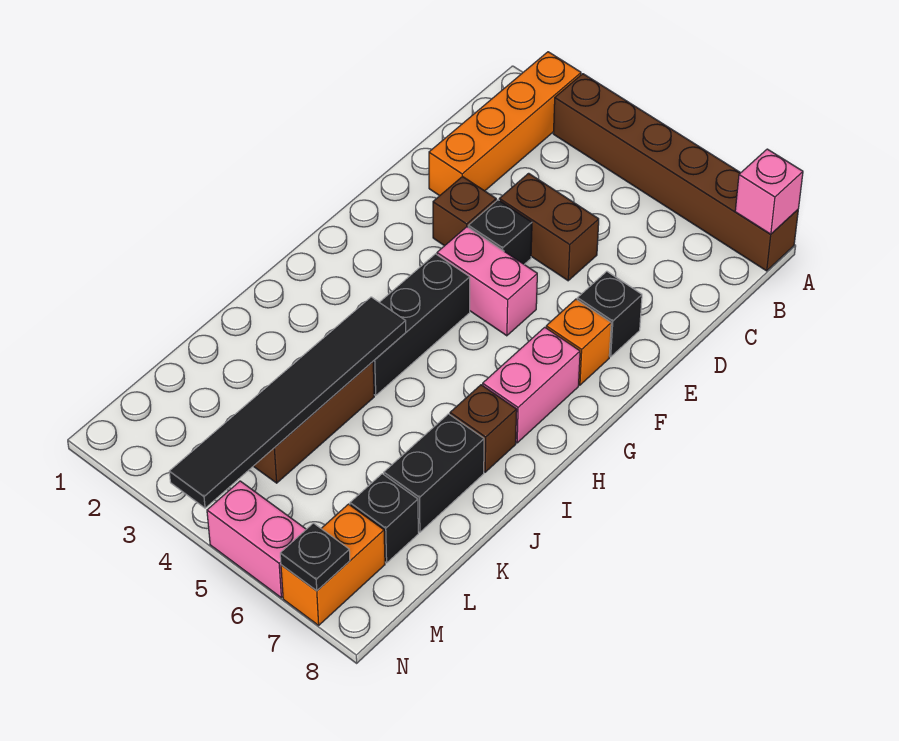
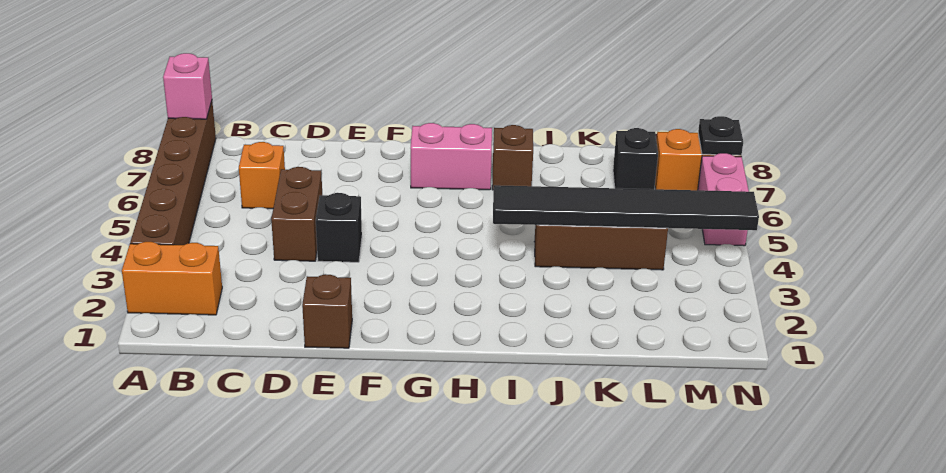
orange 1x4 brick [429,52,581,196] -> orange 1x2 brick [122,242,222,315]
brown 1x1 brick [433,176,496,246] -> brown 1x1 brick moved to [302,274,352,348]
black 1x1 brick [577,271,642,357] -> none
pink 1x2 brick [437,227,537,336] -> none
orange 1x1 brick [546,299,611,385] -> orange 1x1 brick moved to [239,142,285,209]
black 1x3 brick [373,254,470,395] -> none
black 1x2 brick [384,414,484,532] -> none

